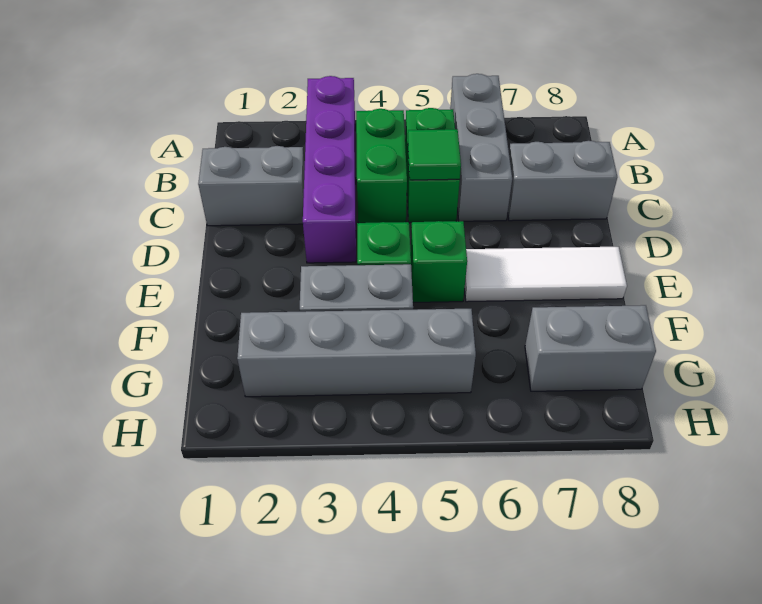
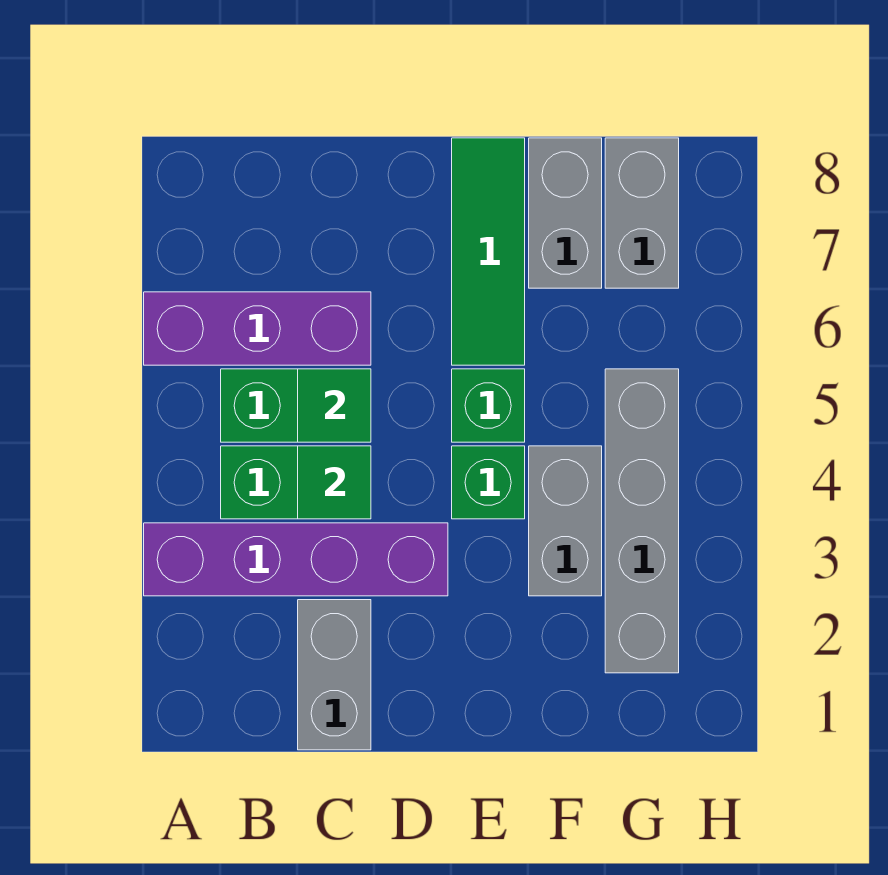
grey 1x3 brick [450,74,512,221] -> purple 1x3 brick [144,292,371,365]
none -> green 1x1 tile [298,446,371,519]
grey 1x2 brick [508,141,617,221] -> grey 1x2 brick moved to [529,138,602,288]
white 1x3 tile [465,247,627,302] -> green 1x3 tile [452,138,525,365]

